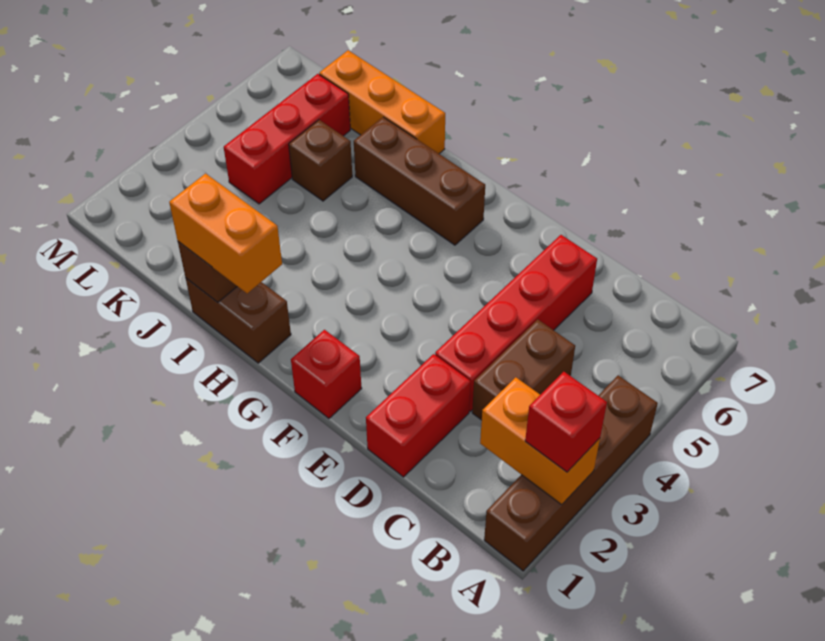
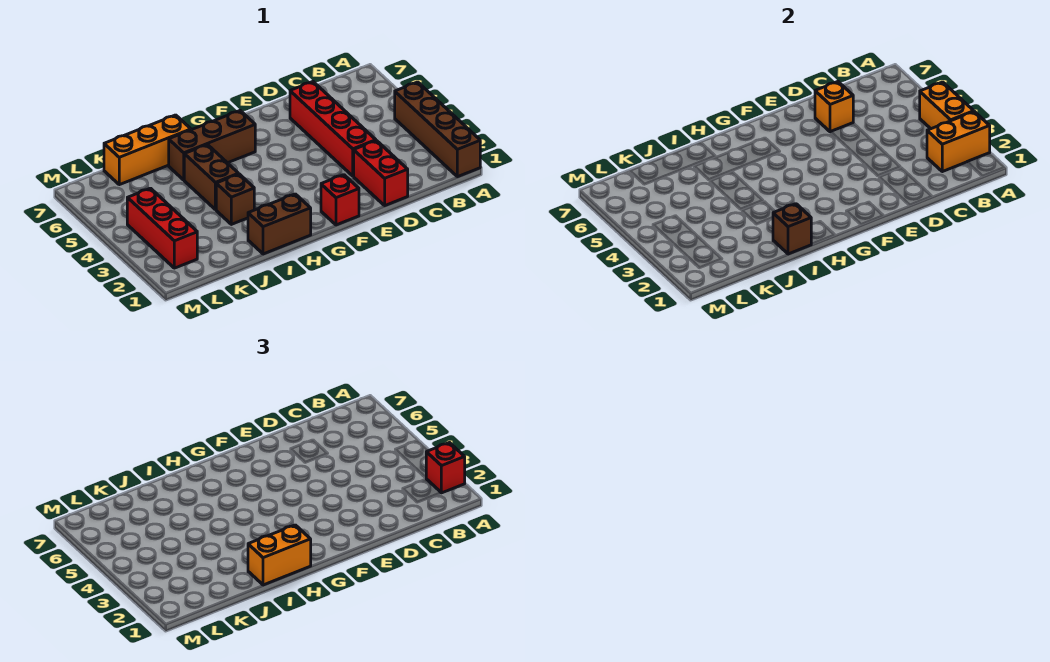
none -> orange 1x2 brick [920,82,974,129]
brown 1x2 brick [472,319,575,420] -> brown 1x2 brick moved to [184,145,239,210]
none -> orange 1x1 brick [815,82,853,132]
brown 1x1 brick [289,120,352,201] -> brown 1x1 brick moved to [216,174,254,224]
red 1x3 brick [224,74,350,204] -> red 1x3 brick moved to [127,188,197,268]

